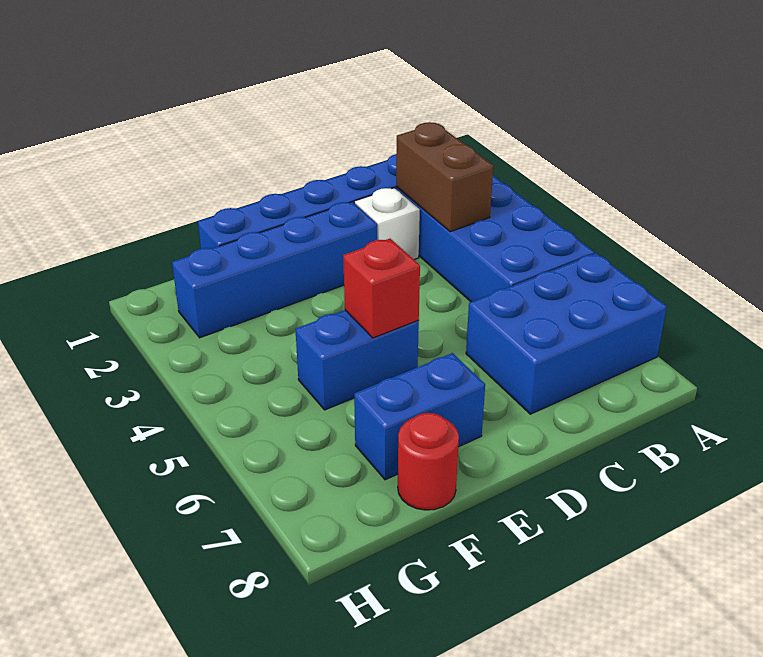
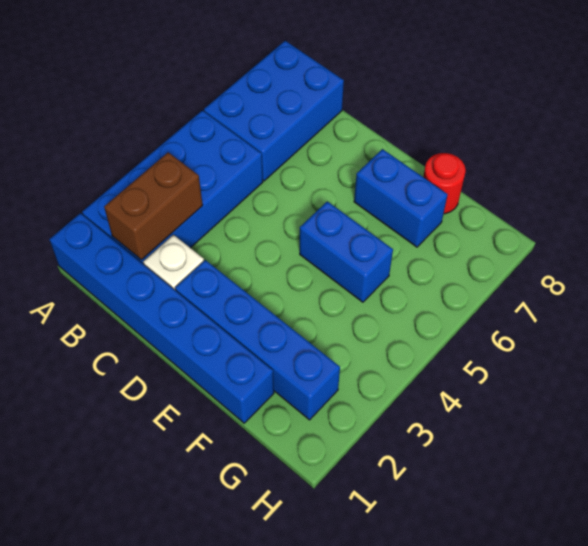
blue 2x3 brick [466,253,667,414] -> blue 2x3 brick turned to [204,41,344,181]
red 1x1 brick [343,239,420,338] -> none

